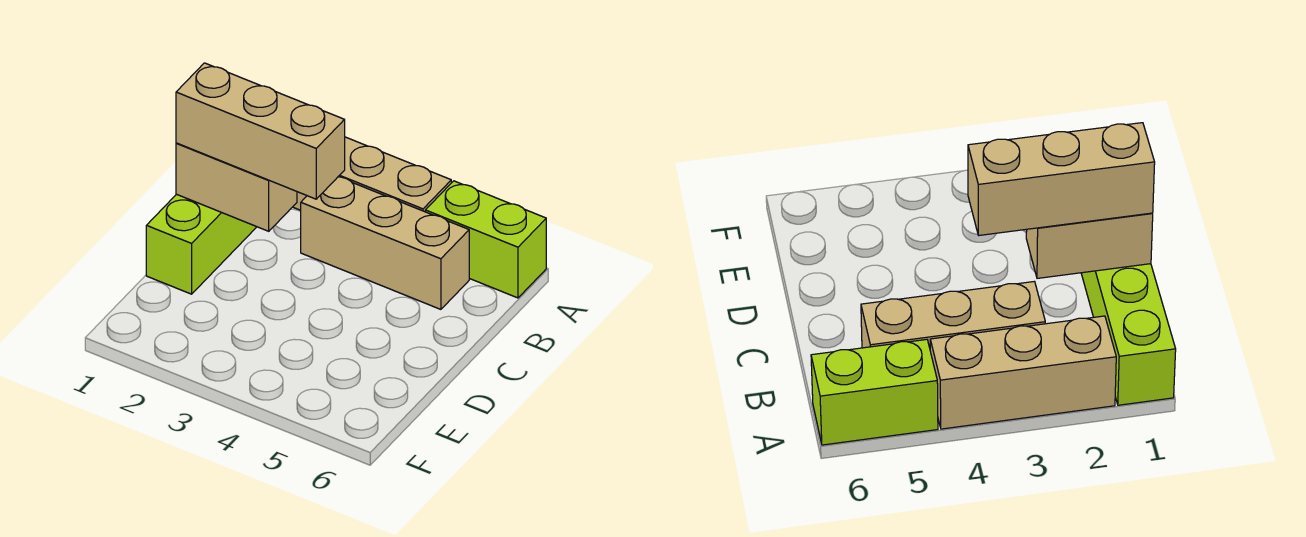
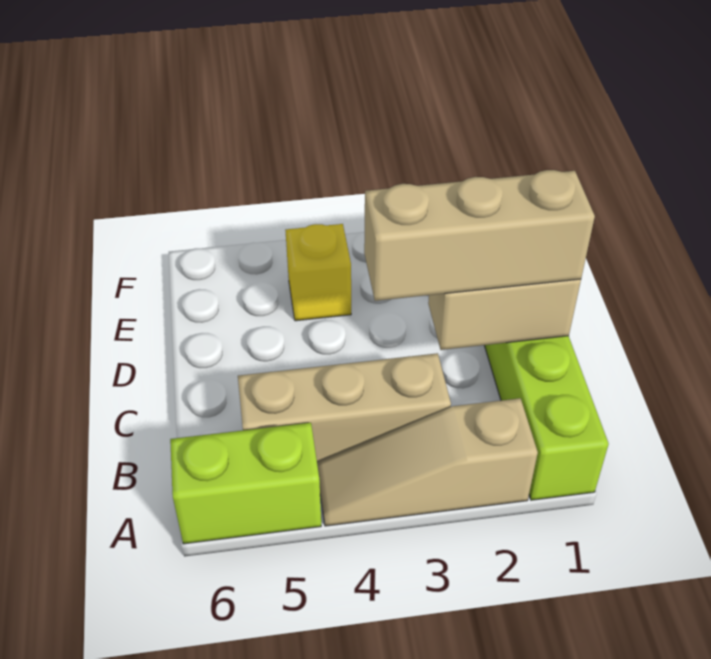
tan 1x3 brick [293,137,451,212] -> tan 1x3 slope [317,398,538,526]
none -> yellow 1x1 brick [285,224,351,321]

